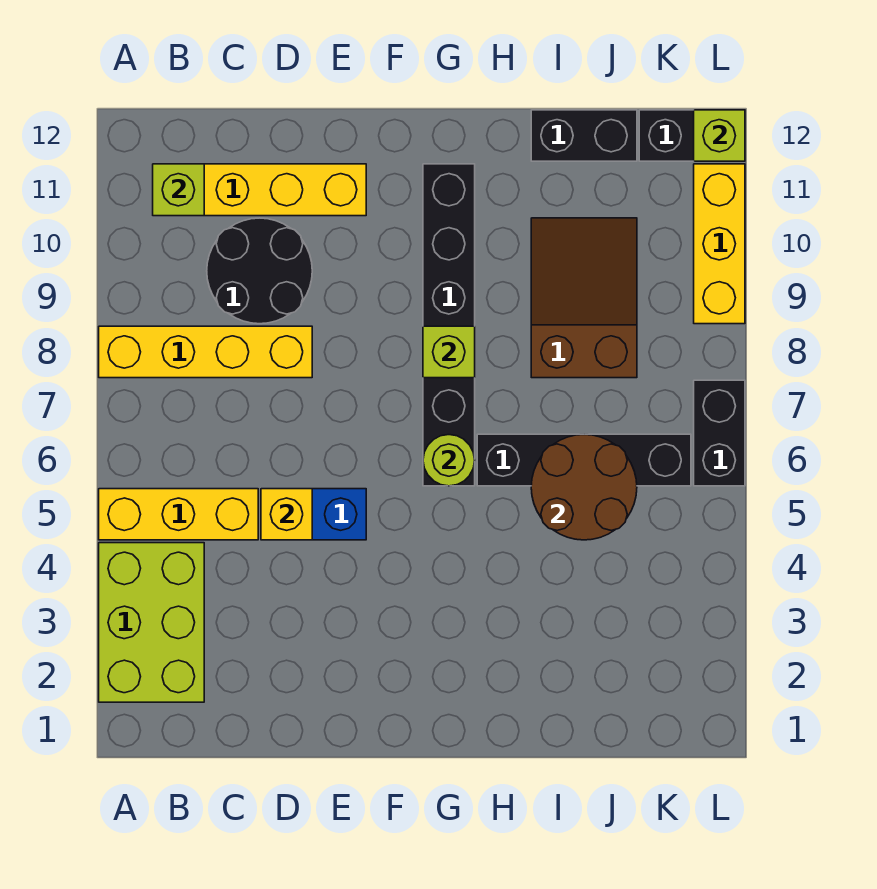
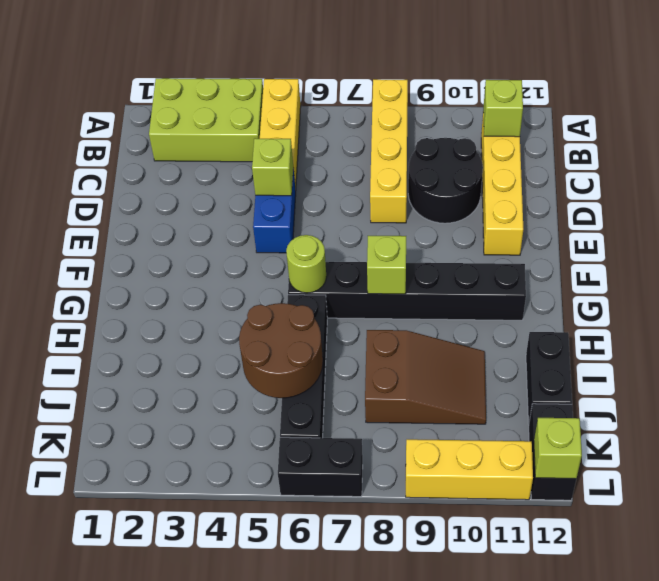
yellow 1x1 brick [261,489,312,540] -> lime 1x1 brick [252,138,293,196]

